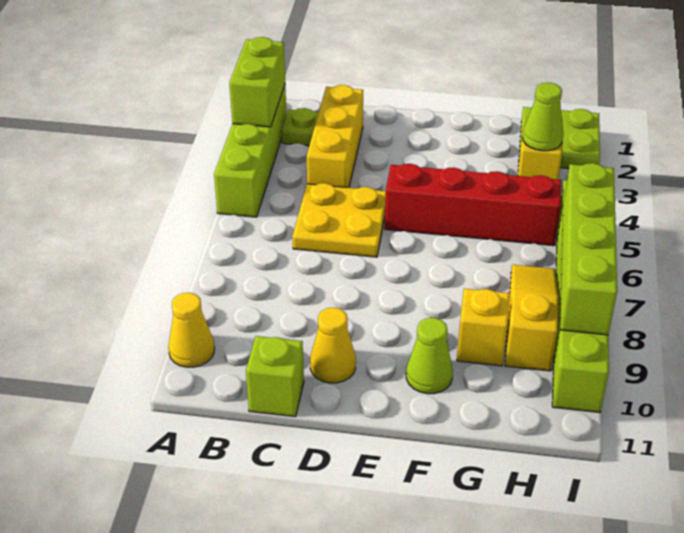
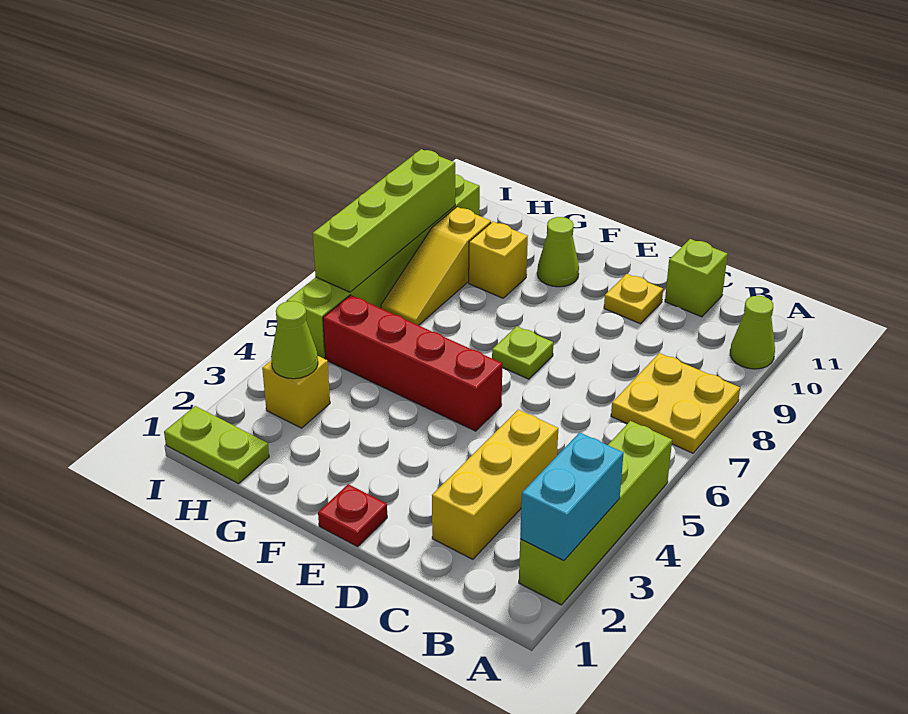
lime 1x2 brick [229,37,285,127] -> cyan 1x2 brick [520,432,624,561]
yellow 1x1 cone [168,293,215,367] -> lime 1x1 cone [730,296,775,369]
lime 1x1 plate [281,108,319,146] -> lime 1x1 plate moved to [492,326,553,379]
yellow 2x2 plate [292,183,386,257] -> yellow 2x2 plate moved to [611,353,740,453]
yellow 1x1 cone [310,308,356,383] -> yellow 1x1 plate [604,274,663,324]
none -> red 1x1 plate [318,484,387,547]
lime 2x2 plate [519,107,600,169] -> lime 1x2 plate [164,406,269,484]

